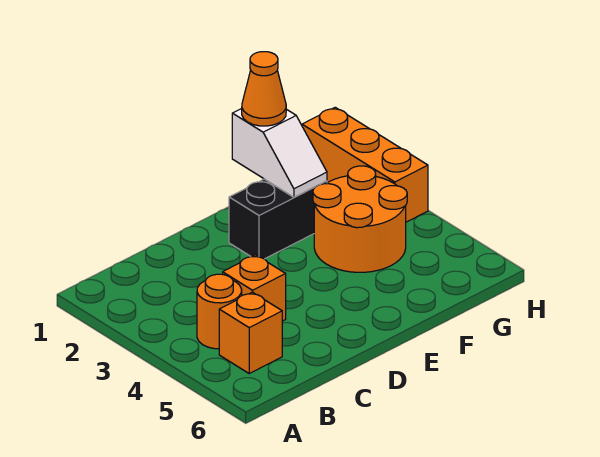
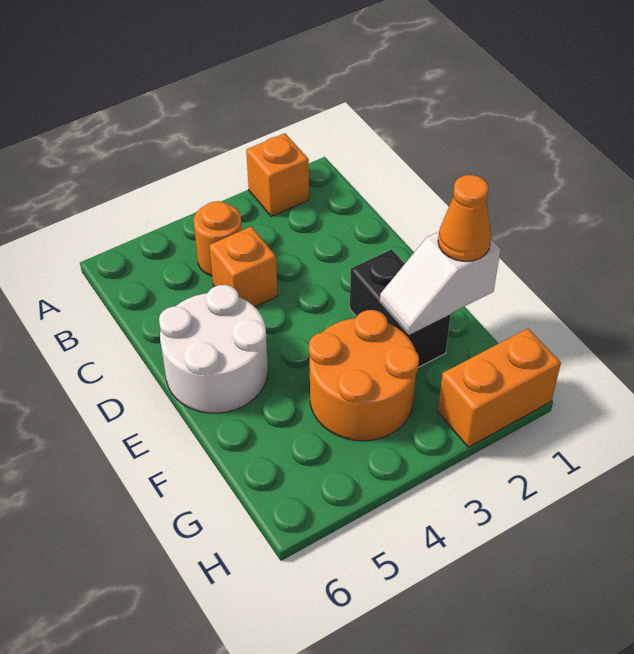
orange 1x1 brick [219,292,282,373] -> orange 1x1 brick moved to [246,133,309,216]
none -> white 2x2 round brick [159,285,268,413]
orange 1x3 brick [302,107,428,222] -> orange 1x2 brick [438,329,561,447]

